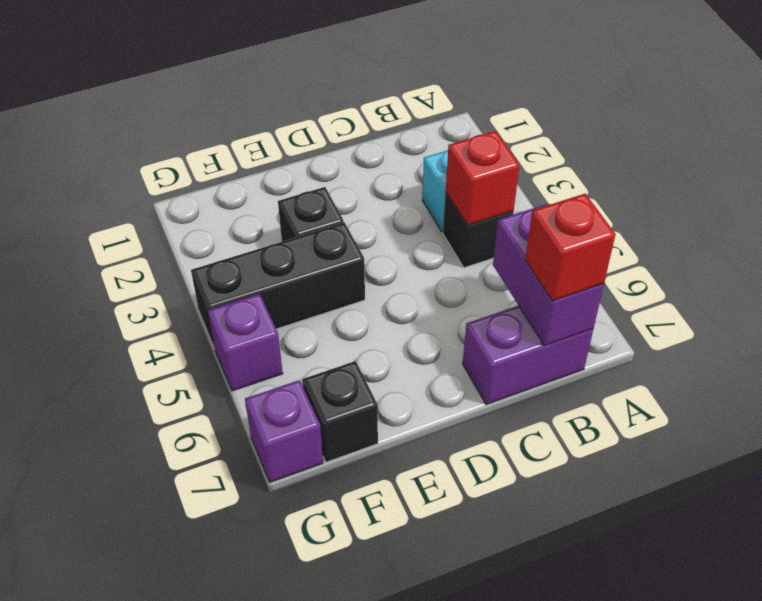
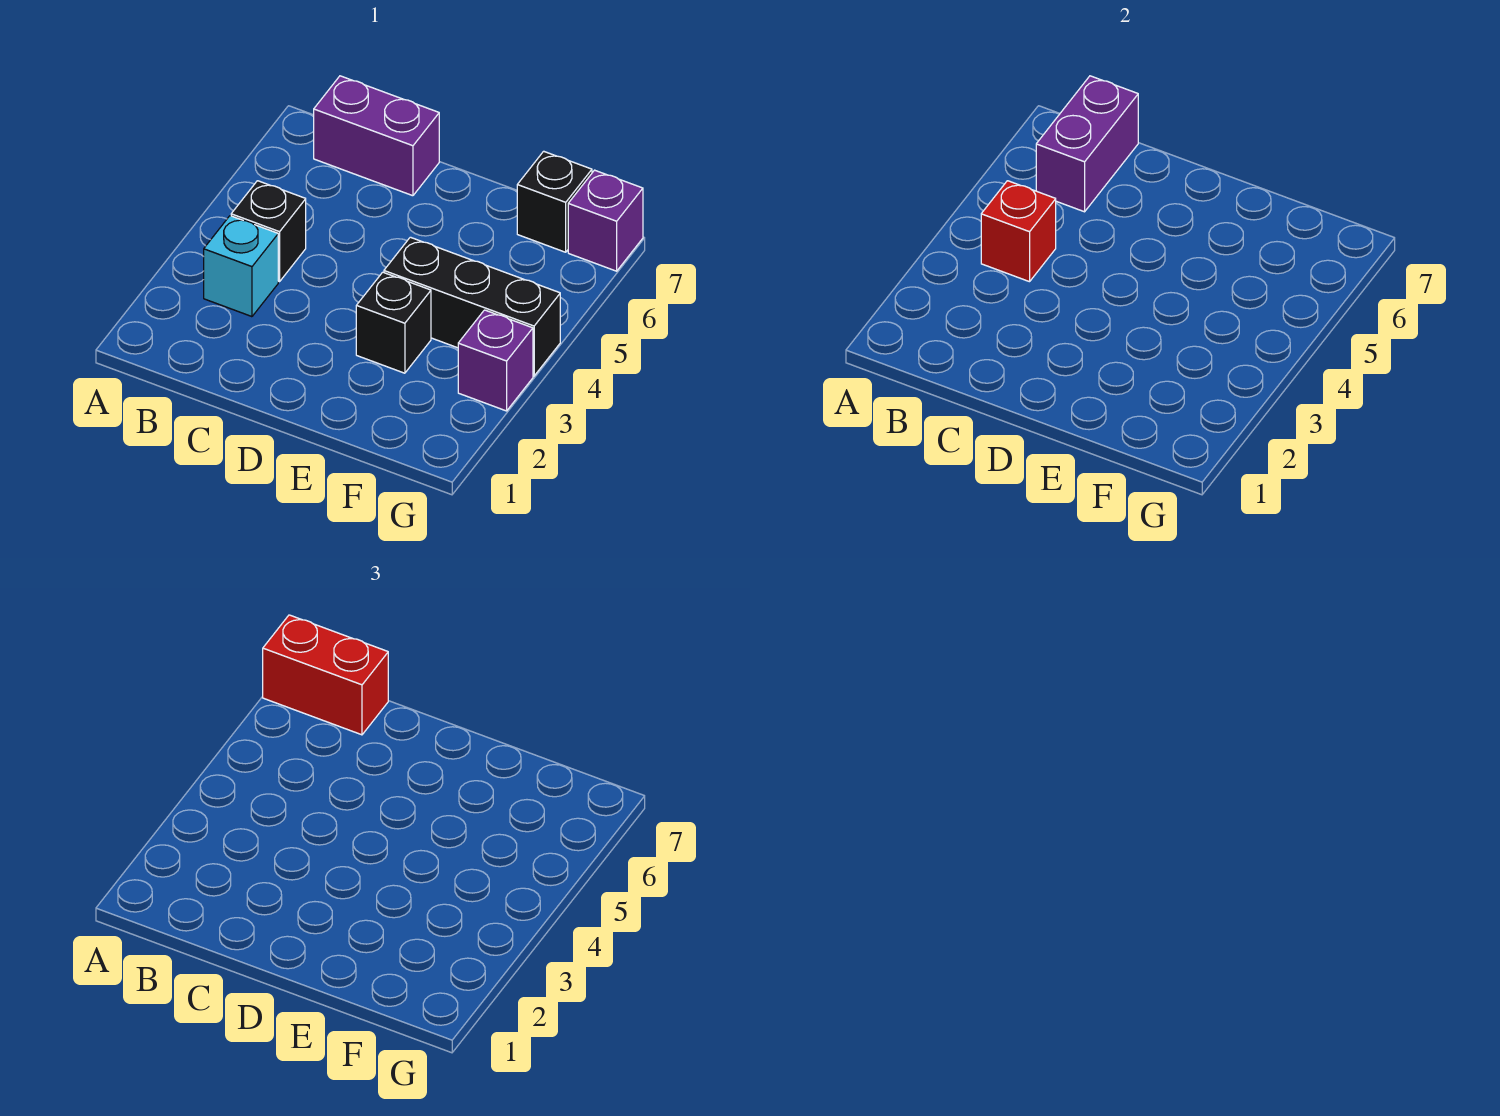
red 1x1 brick [525,194,616,301] -> red 1x2 brick [263,615,388,735]
purple 1x1 brick [208,294,283,391] -> purple 1x1 brick moved to [458,310,533,411]

